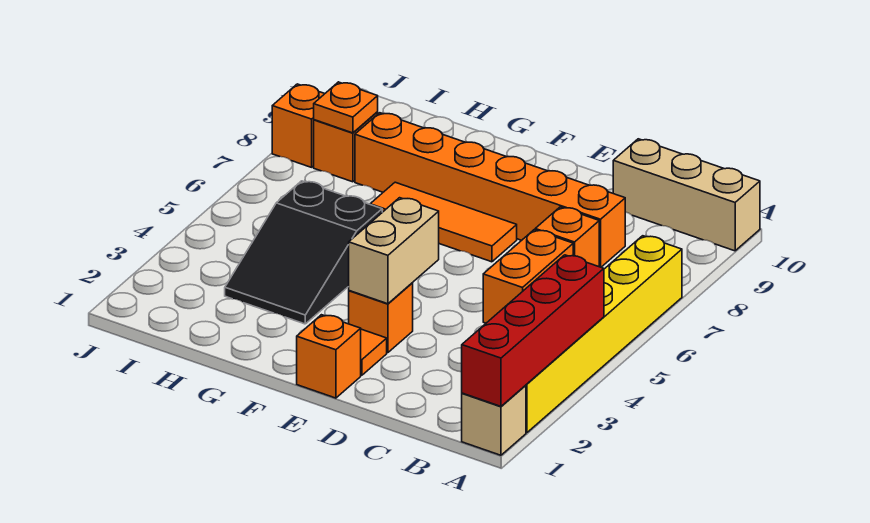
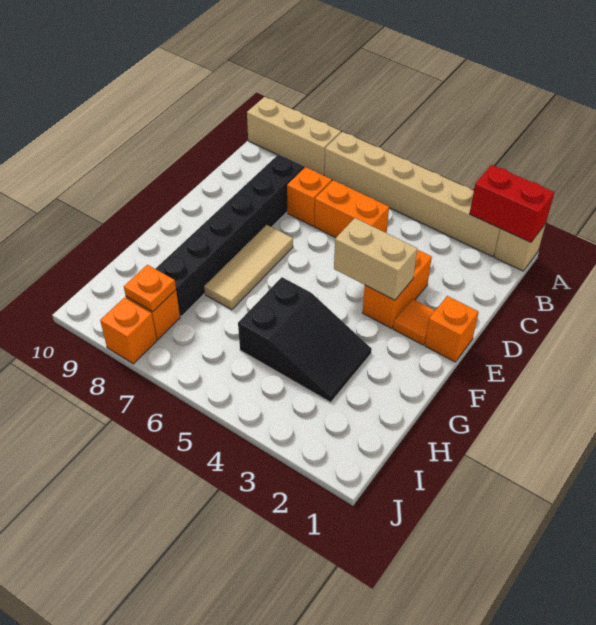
red 1x4 brick [462,255,604,406] -> red 1x2 brick [470,165,554,242]
yellow 1x6 brick [526,236,682,433] -> tan 1x6 brick [324,132,500,257]
tan 1x3 brick [613,139,760,251] -> tan 1x3 brick turned to [247,97,341,175]
orange 1x6 brick [355,113,625,267] -> black 1x6 brick [156,154,304,316]
orange 1x1 brick [349,283,413,353] -> orange 1x2 brick [363,250,432,328]
orange 1x3 tile [370,182,517,262] -> tan 1x3 tile [204,225,293,310]

